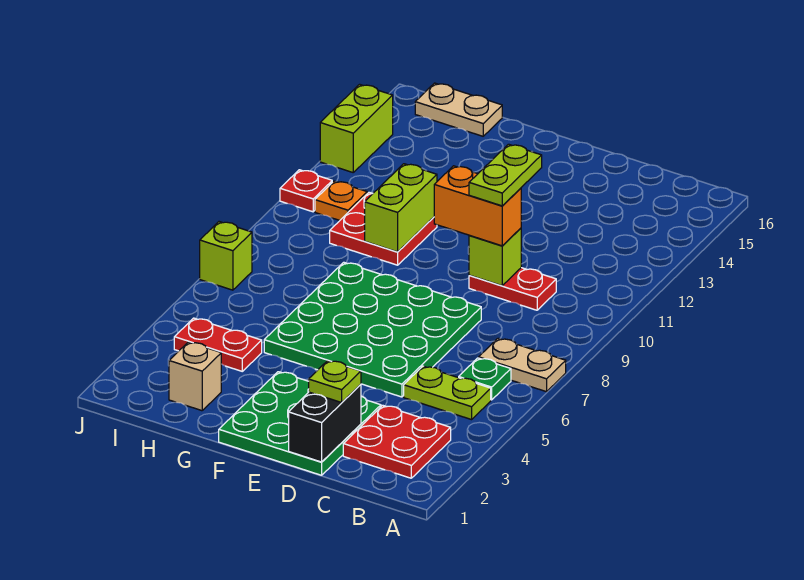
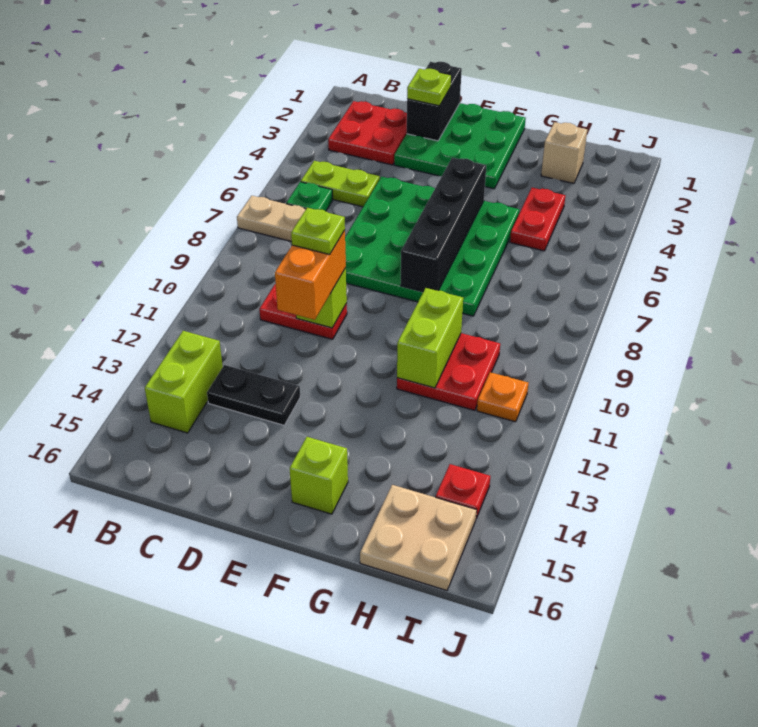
none -> black 1x2 plate [207,365,300,425]
orange 1x2 brick [434,166,521,246] -> orange 1x2 brick turned to [275,230,346,320]
lime 1x2 plate [469,144,542,206] -> lime 1x1 plate [291,208,345,254]
none -> black 1x4 brick [401,158,486,292]
red 1x2 plate [174,318,262,371] -> red 1x2 plate turned to [510,188,565,251]
tan 1x2 plate [415,83,502,136] -> tan 2x2 plate [360,485,477,591]
lime 1x1 brick [200,222,252,290] -> lime 1x1 brick moved to [290,437,348,514]
red 1x1 plate [280,170,332,212] -> red 1x1 plate moved to [436,464,490,518]
lime 1x2 brick [320,84,393,172] -> lime 1x2 brick moved to [145,331,223,433]

